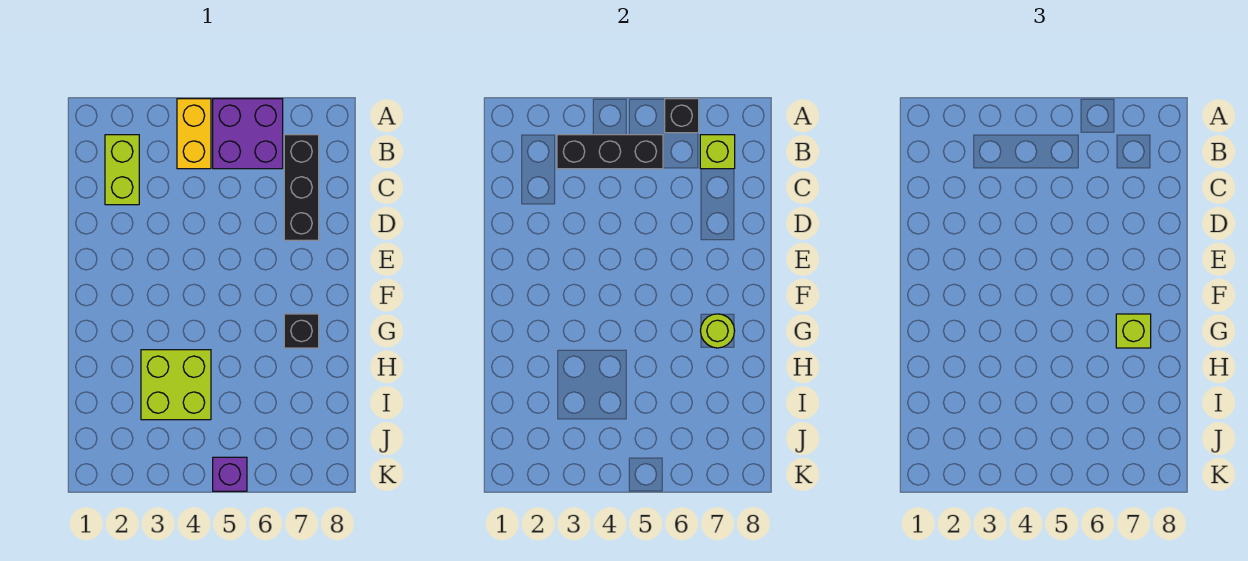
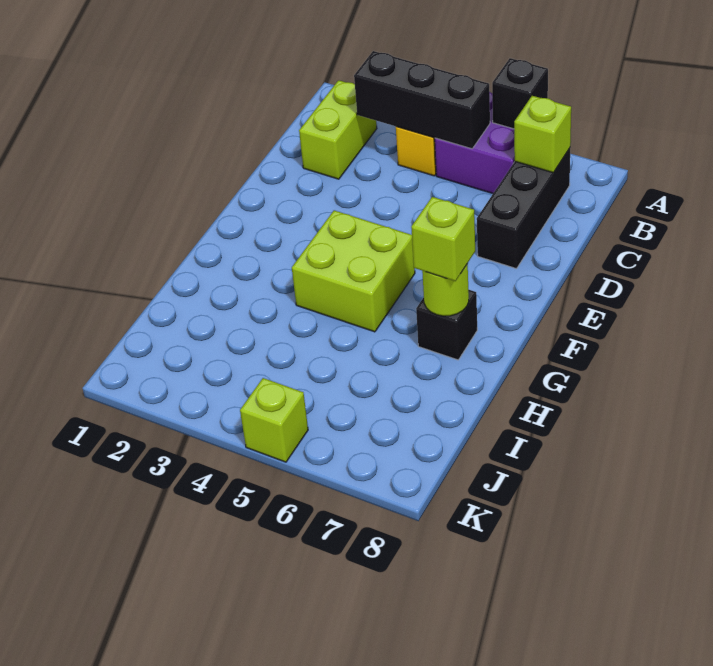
lime 2x2 brick [141,350,211,420] -> lime 2x2 brick moved to [292,210,415,332]
purple 1x1 brick [213,457,247,491] -> lime 1x1 brick [240,378,308,462]

